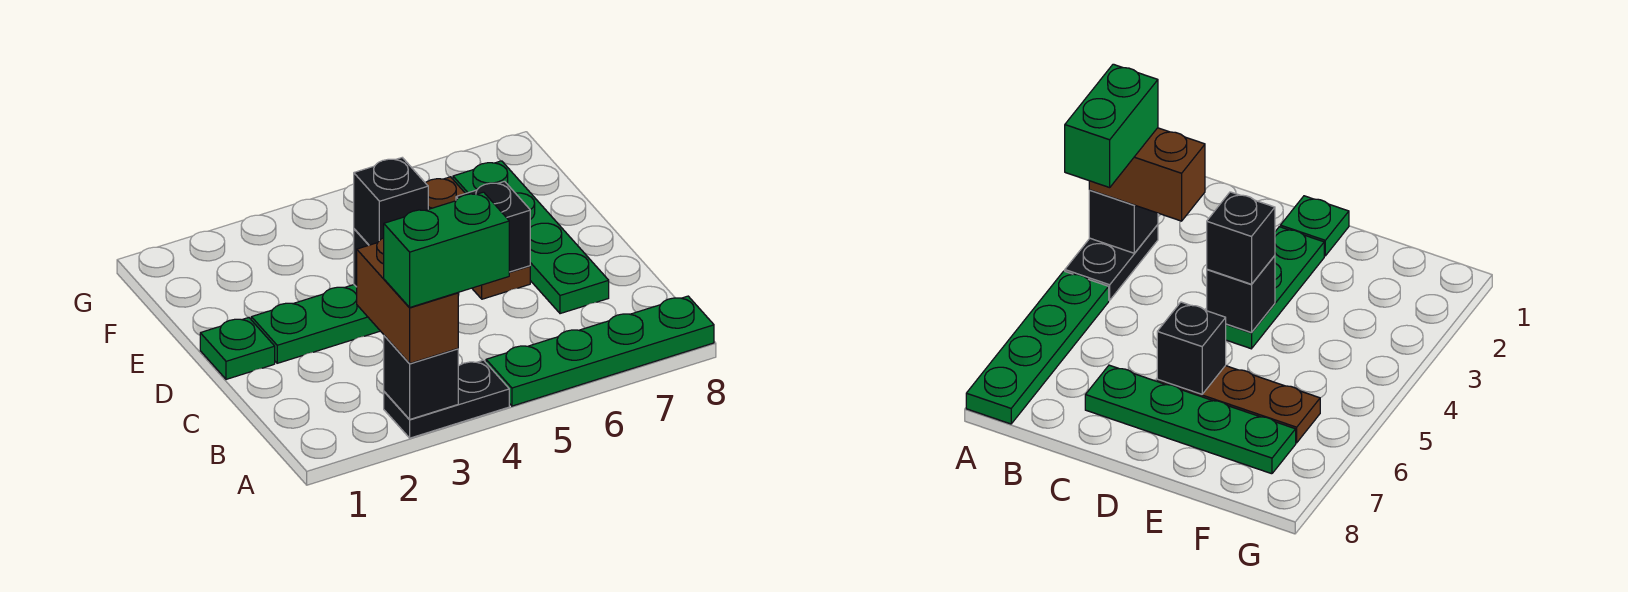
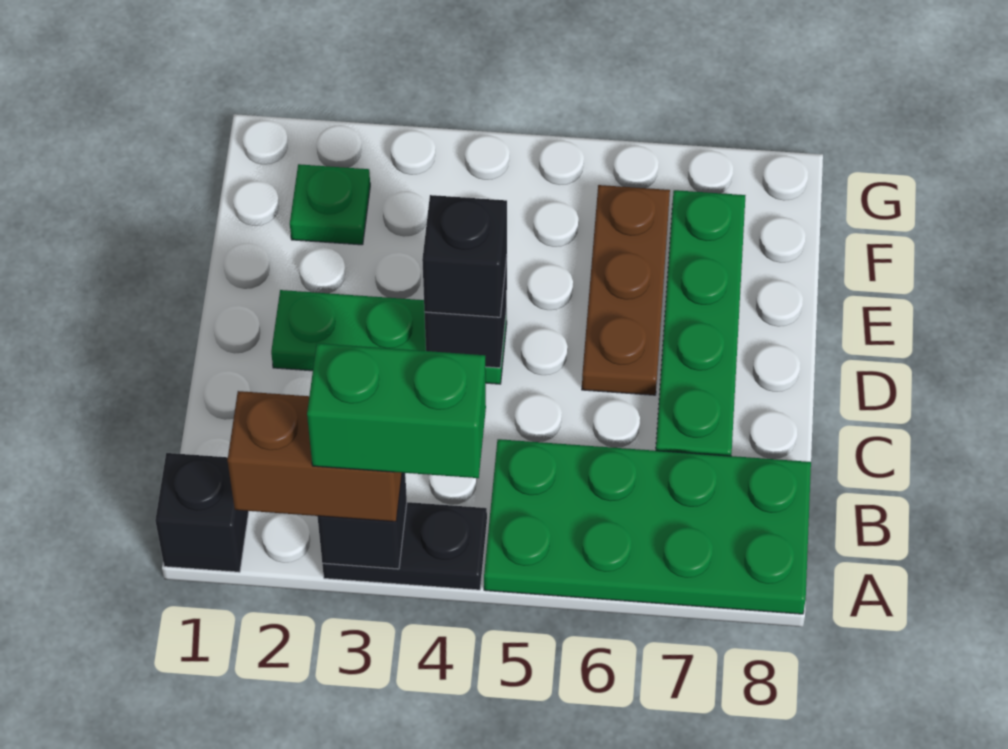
brown 1x2 brick [357,238,458,364] -> brown 1x2 brick turned to [227,391,402,522]
green 1x4 plate [486,296,714,406] -> green 2x4 plate [484,439,811,614]
green 1x1 plate [200,318,275,379] -> green 1x1 plate moved to [290,164,370,245]
black 1x1 brick [456,181,530,272] -> black 1x1 brick moved to [155,453,249,572]

